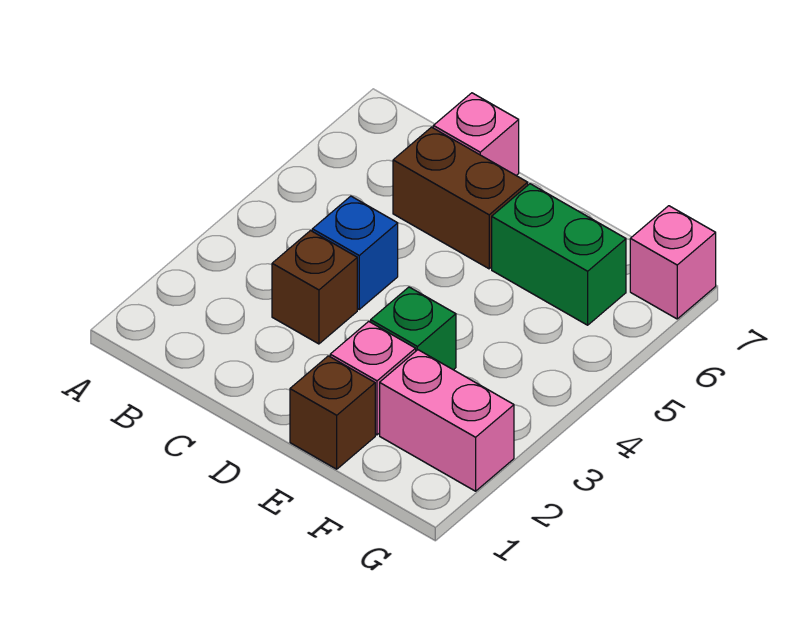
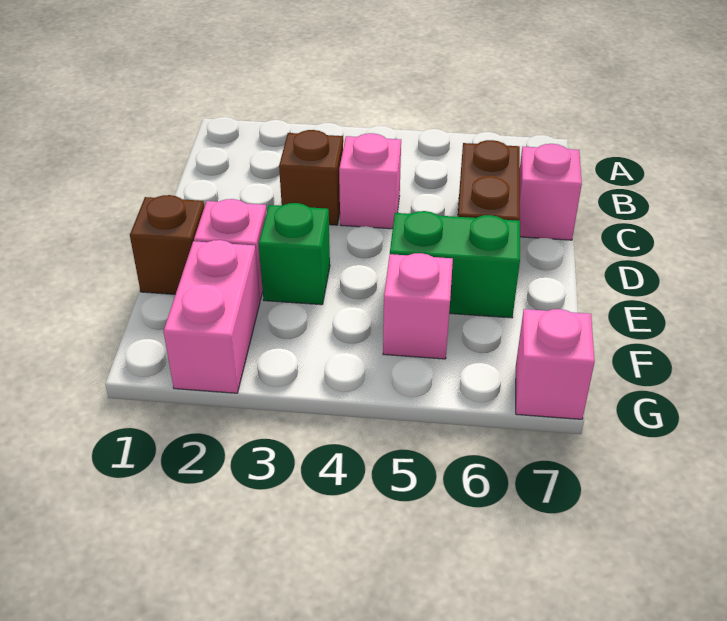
blue 1x1 brick [312,196,398,309] -> pink 1x1 brick [339,133,401,229]
green 1x2 brick [492,184,626,325] -> green 1x2 brick turned to [390,211,520,318]
none -> pink 1x1 brick [383,253,453,359]

